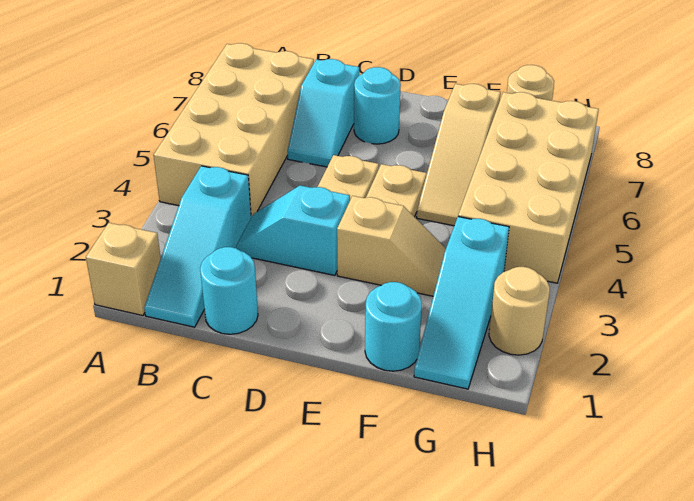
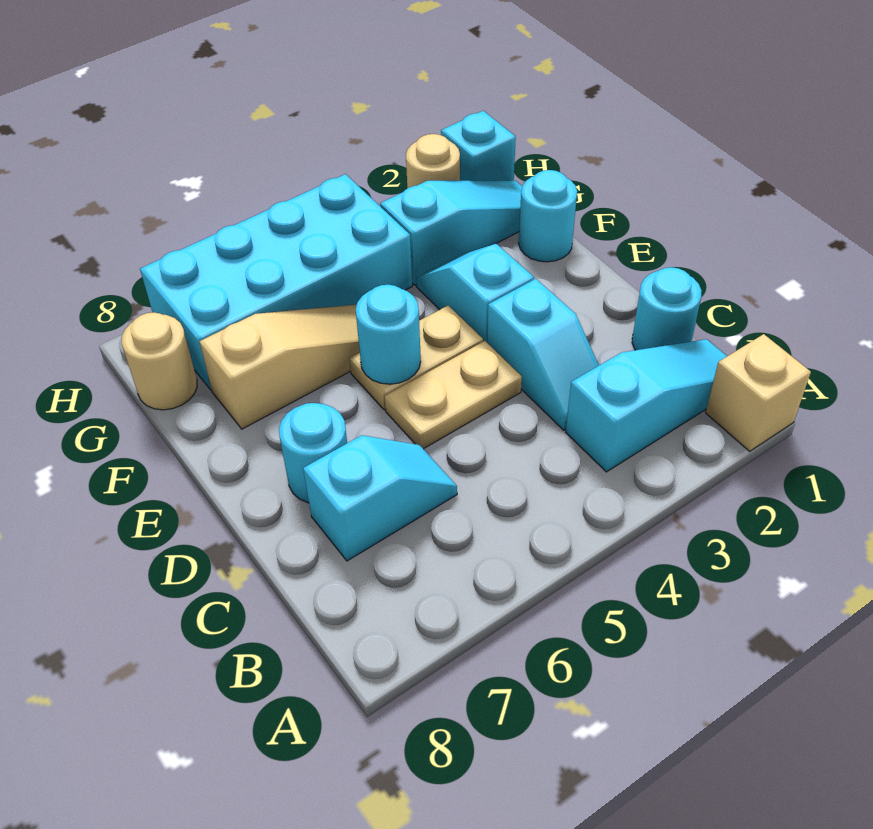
tan 2x4 brick [154,43,314,217] -> none
tan 1x2 slope [337,196,446,296] -> cyan 1x2 slope [416,244,534,342]
none -> cyan 1x1 round brick [356,285,421,384]
tan 2x4 brick [458,92,599,283] -> cyan 2x4 brick [140,174,412,390]
none -> cyan 1x1 brick [441,111,516,181]

